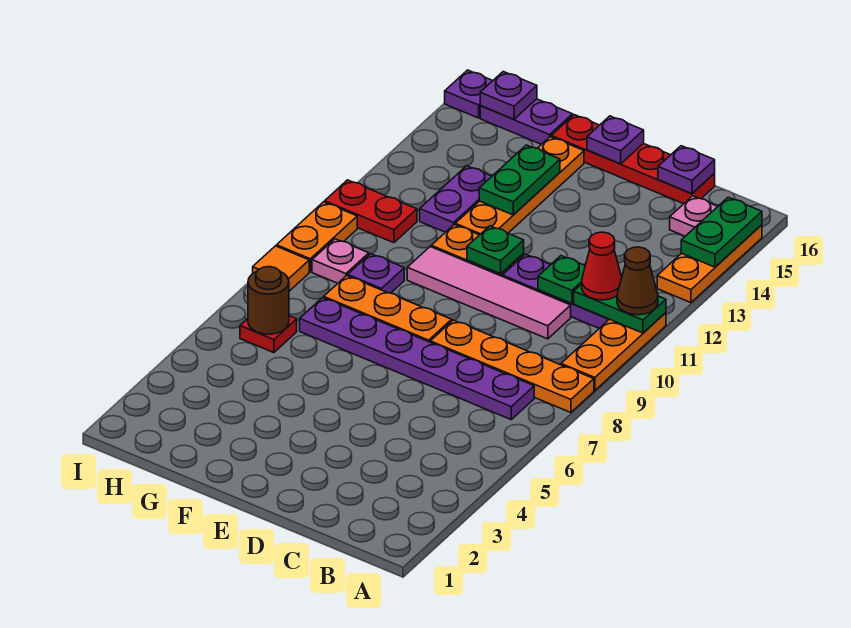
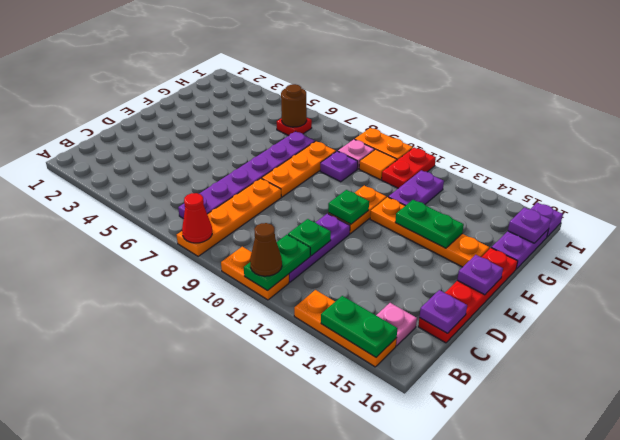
orange 1x3 plate [561,313,666,391] -> orange 1x2 plate [221,247,289,300]
red 1x1 cone [582,232,622,300] -> red 1x1 cone moved to [182,193,212,243]
pink 1x4 tile [407,247,571,339] -> none
purple 1x2 plate [420,166,492,232] -> purple 1x2 plate turned to [388,170,444,206]
orange 1x1 tile [253,246,309,291] -> orange 1x1 tile moved to [359,149,397,180]

